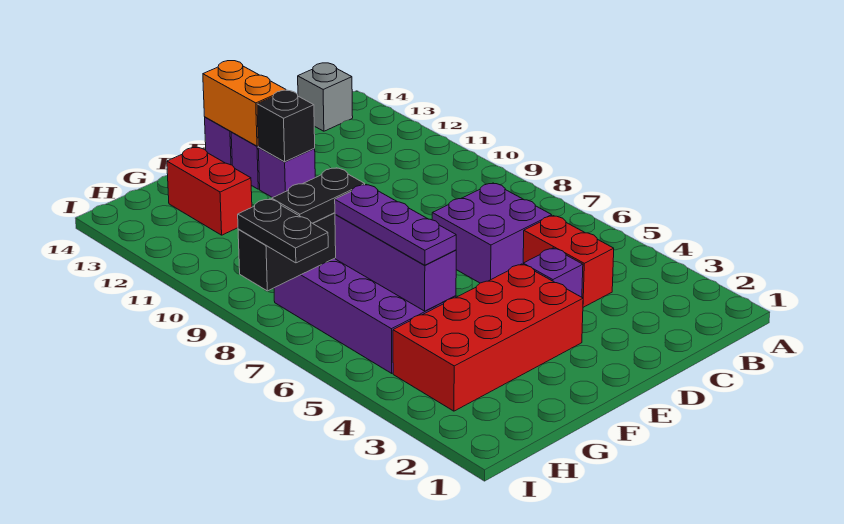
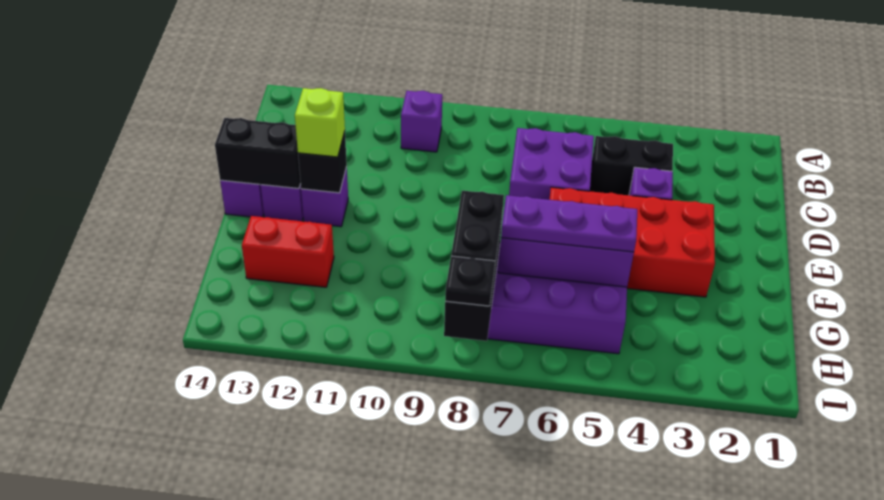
none -> purple 1x1 brick [401,91,442,152]
grey 1x1 brick [298,63,353,131] -> none
red 1x2 brick [523,216,614,307] -> black 1x2 brick [590,136,673,195]
red 2x4 brick [393,264,583,411] -> red 2x4 brick turned to [550,187,715,297]
none -> lime 1x1 brick [295,88,345,157]
orange 1x2 brick [203,61,286,146] -> black 1x2 brick [215,118,301,188]
black 1x2 plate [238,199,328,263] -> black 1x1 plate [445,256,495,306]

